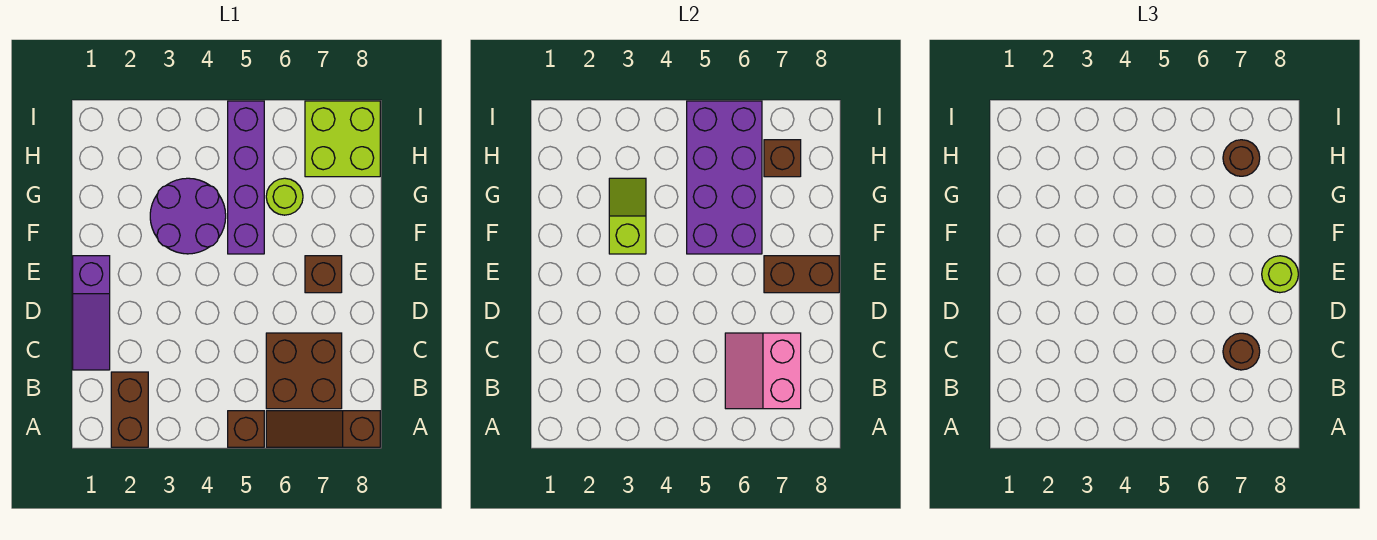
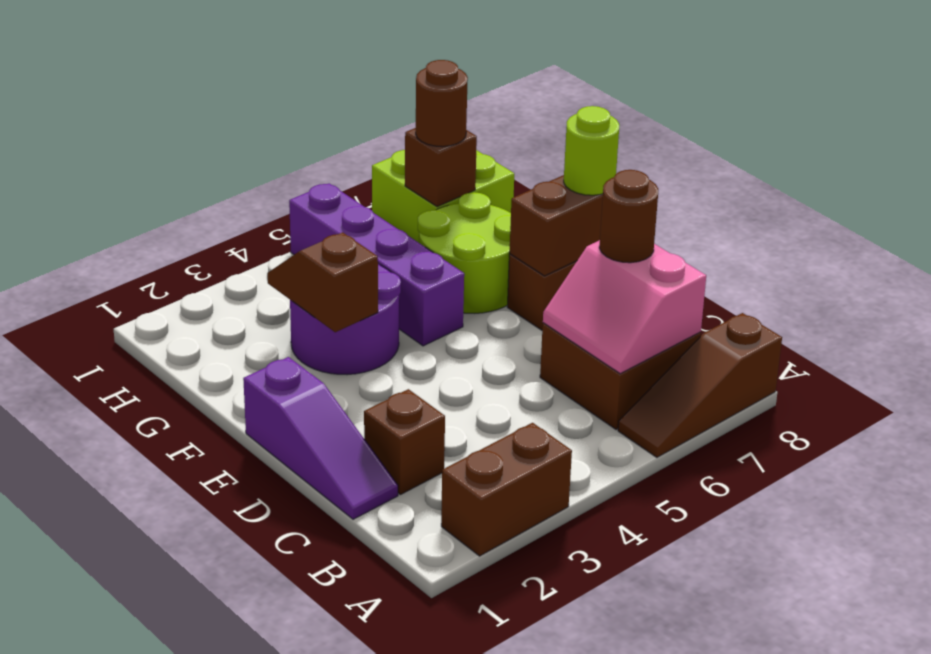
brown 1x2 brick [111,372,148,447] -> brown 1x2 brick turned to [441,423,572,556]
brown 1x1 brick [228,411,264,447] -> brown 1x1 brick moved to [364,389,445,495]
lime 1x2 slope [609,178,646,254] -> brown 1x2 slope [267,232,378,332]
purple 2x4 brick [687,101,762,254] -> none
lime 1x1 round brick [266,178,303,215] -> lime 2x2 round brick [418,192,511,313]

